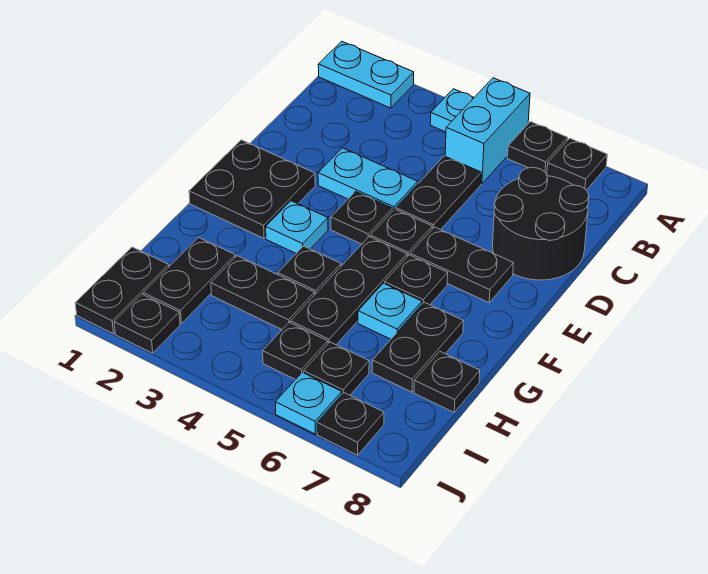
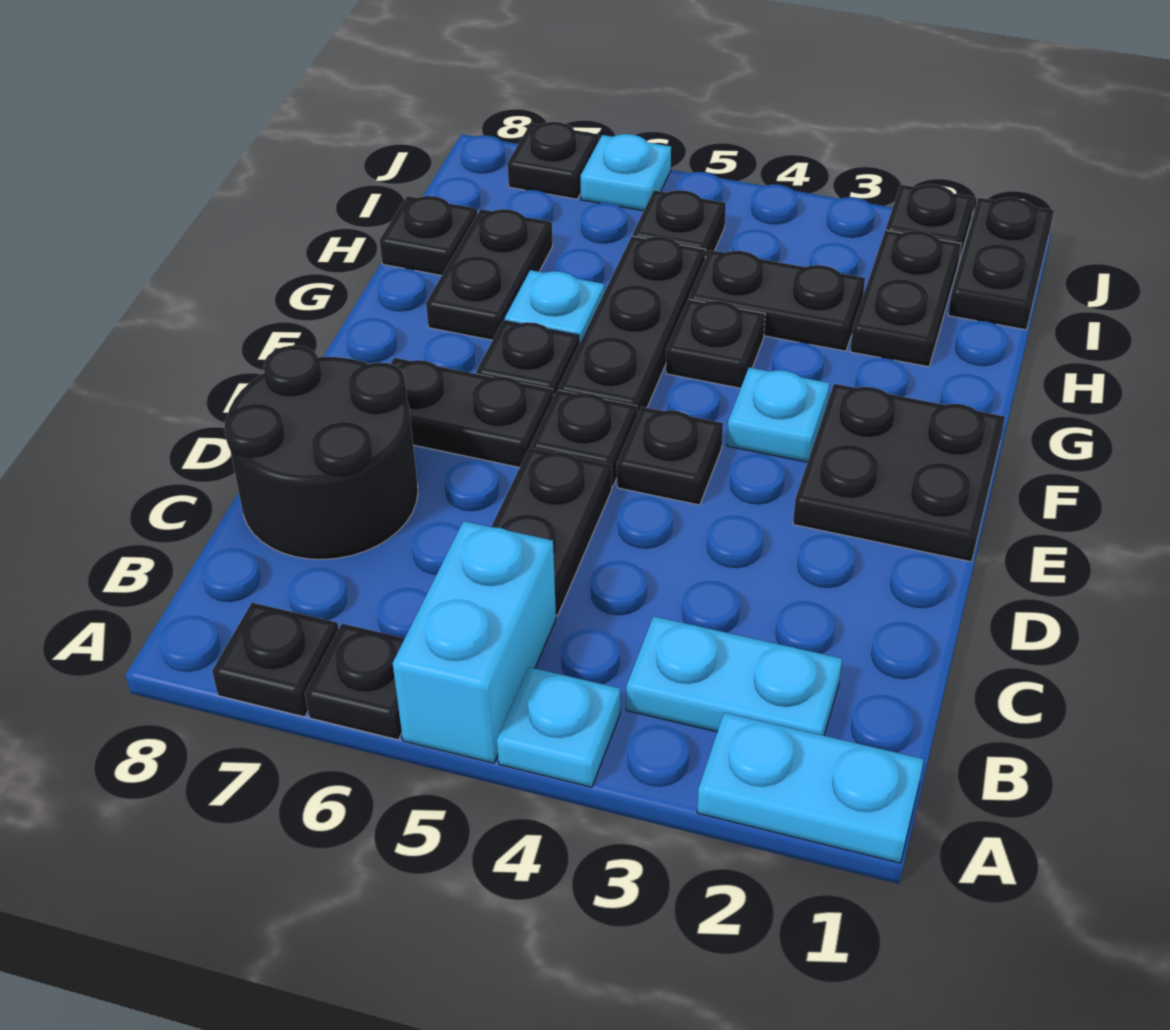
cyan 1x2 plate [318,148,418,210] -> cyan 1x2 plate moved to [626,616,842,736]
black 1x1 plate [304,342,369,395] -> none

